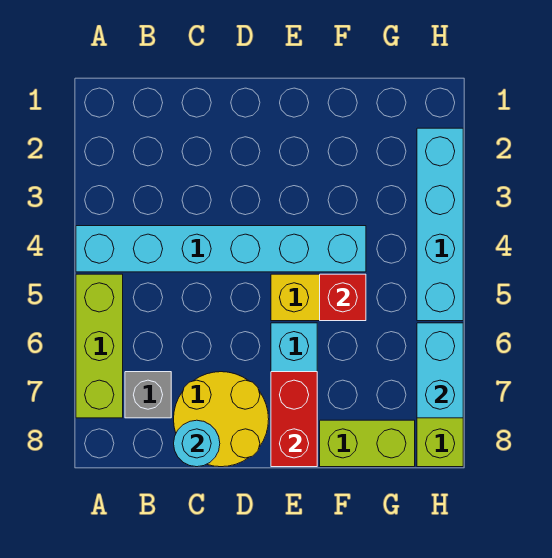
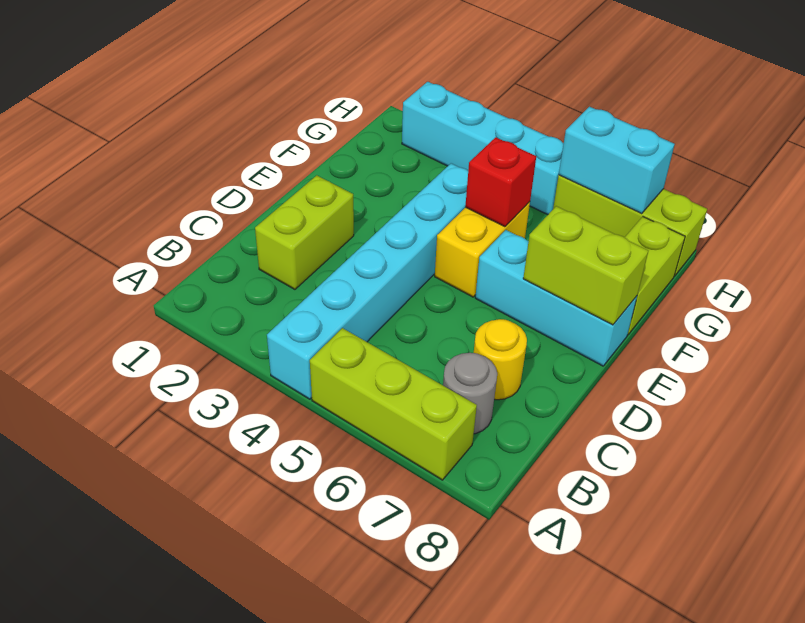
grey 1x1 brick [125,372,171,418] -> grey 1x1 round brick [443,353,497,434]
none -> lime 1x2 brick [255,175,354,289]
yellow 2x2 round brick [174,372,269,467] -> yellow 1x1 round brick [474,319,527,400]
cyan 1x1 round brick [174,420,220,467] -> none
red 1x2 brick [271,372,317,467] -> lime 1x2 brick [523,206,648,325]

